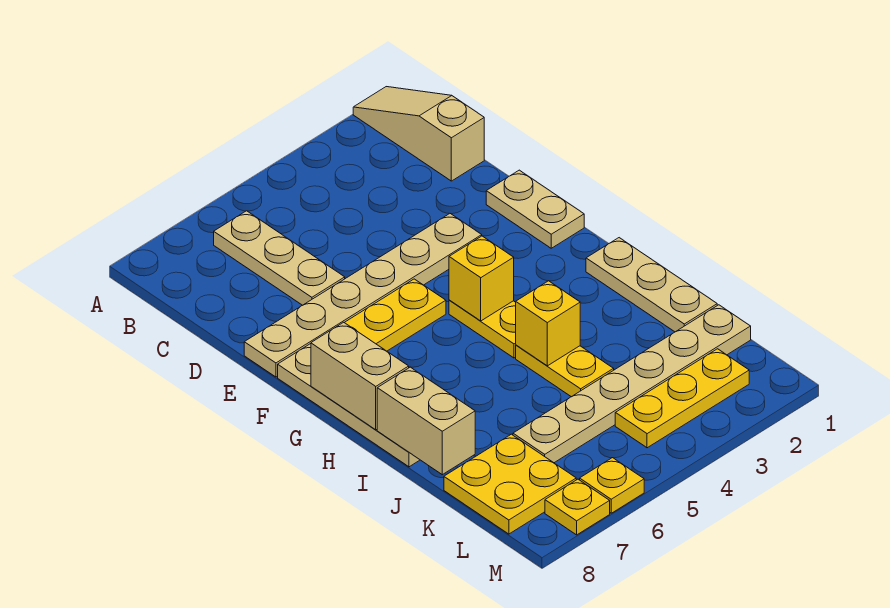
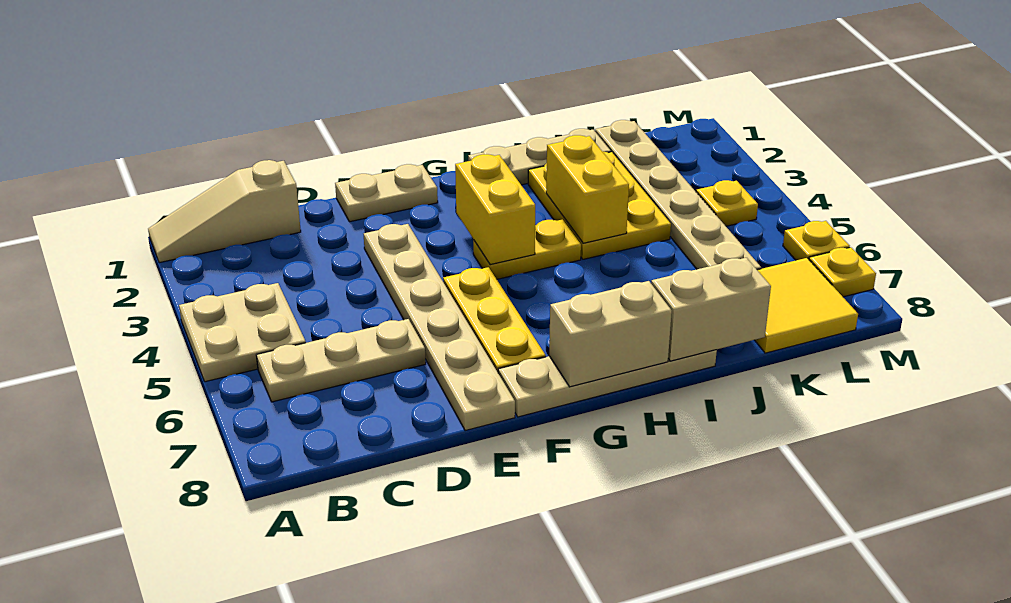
none -> tan 2x2 plate [179,283,306,382]
yellow 1x1 brick [449,236,514,321] -> yellow 1x2 brick [455,154,535,265]
yellow 1x2 plate [516,345,614,397] -> yellow 2x3 plate [528,151,671,259]
yellow 1x1 brick [516,281,580,366] -> yellow 1x2 brick [546,135,629,243]
yellow 2x2 plate [444,434,576,534] -> yellow 2x2 tile [755,258,858,353]
yellow 1x3 plate [615,349,749,448] -> yellow 1x1 plate [696,180,758,226]

